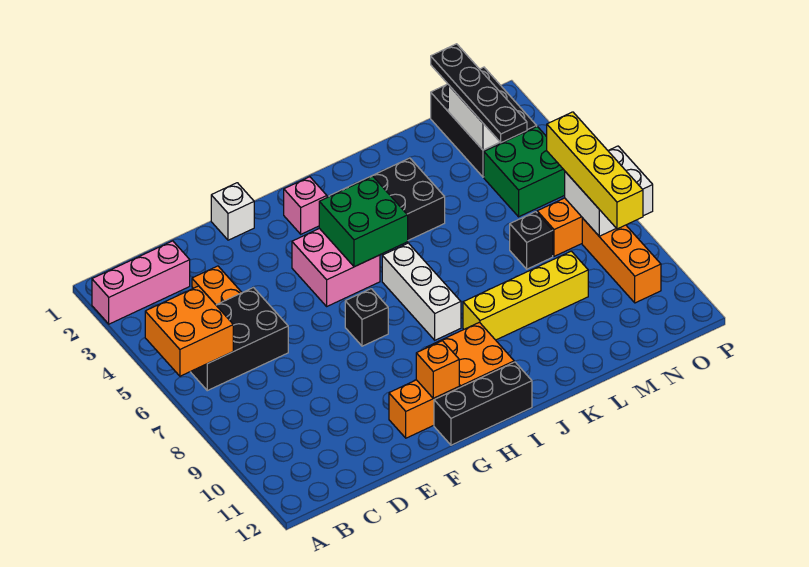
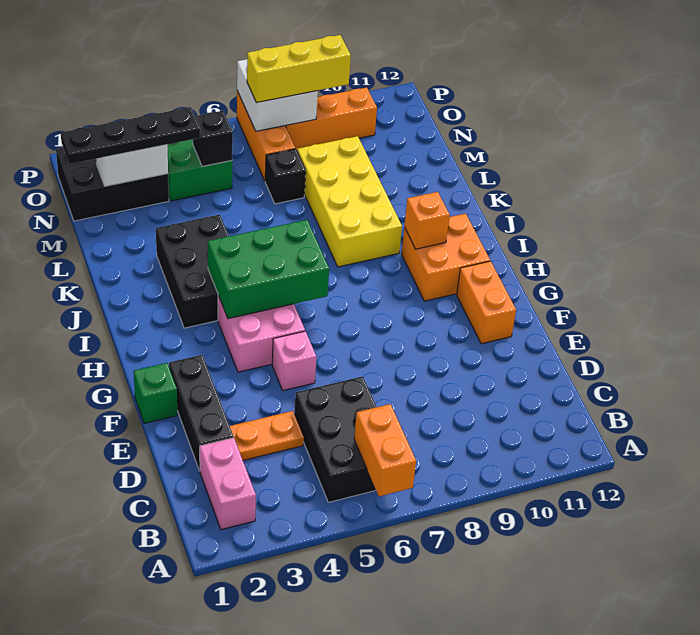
pink 1x3 brick [92,241,190,324] -> pink 1x2 brick [200,438,256,530]
orange 2x2 brick [145,286,233,376] -> orange 1x2 brick [354,404,416,496]
white 1x1 brick [211,183,254,240] -> green 1x1 brick [134,363,177,423]
black 1x1 brick [345,289,388,346] -> black 1x1 brick moved to [193,111,233,166]
orange 1x1 brick [416,341,459,398] -> orange 1x1 brick moved to [404,192,450,249]
black 1x3 brick [434,362,532,445] -> black 1x3 brick moved to [169,355,234,471]
pink 1x1 brick [284,177,327,234] -> pink 1x1 brick moved to [272,331,316,391]
green 2x2 brick [319,176,408,267] -> green 2x3 brick [208,220,329,319]
white 1x3 brick [382,243,461,340] -> none
yellow 1x4 brick [463,251,588,340] -> yellow 2x4 brick [297,136,402,267]
yellow 1x4 brick [547,112,643,229] -> yellow 1x3 brick [247,35,351,103]

